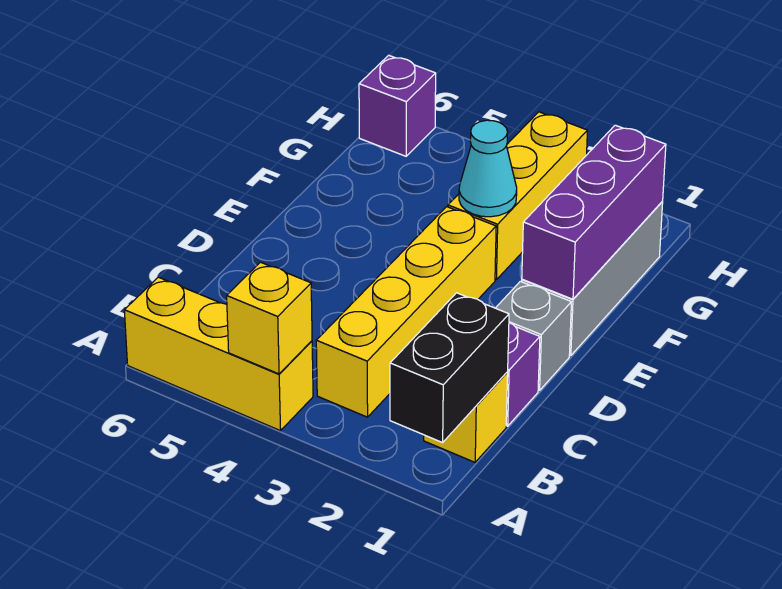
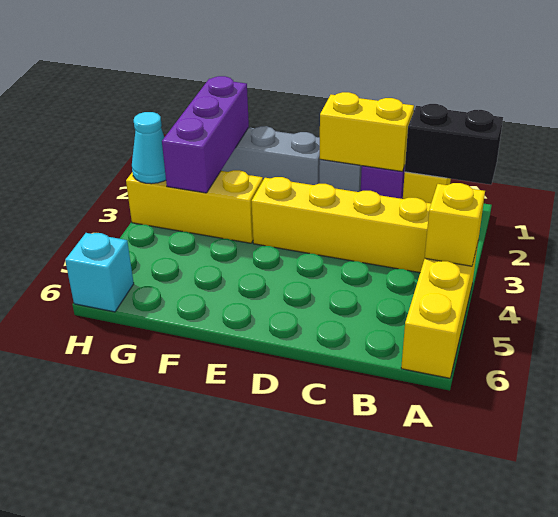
none -> yellow 1x2 brick [320,92,414,172]
purple 1x3 brick [522,125,666,299] -> purple 1x3 brick turned to [162,76,249,193]
cyan 1x1 cone [459,120,517,217] -> cyan 1x1 cone moved to [132,112,166,184]
purple 1x1 brick [359,55,436,156] -> cyan 1x1 brick [65,233,134,312]

